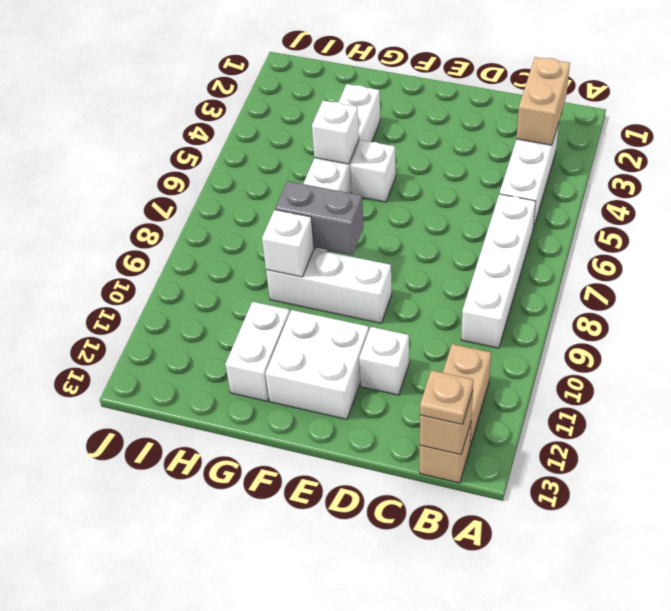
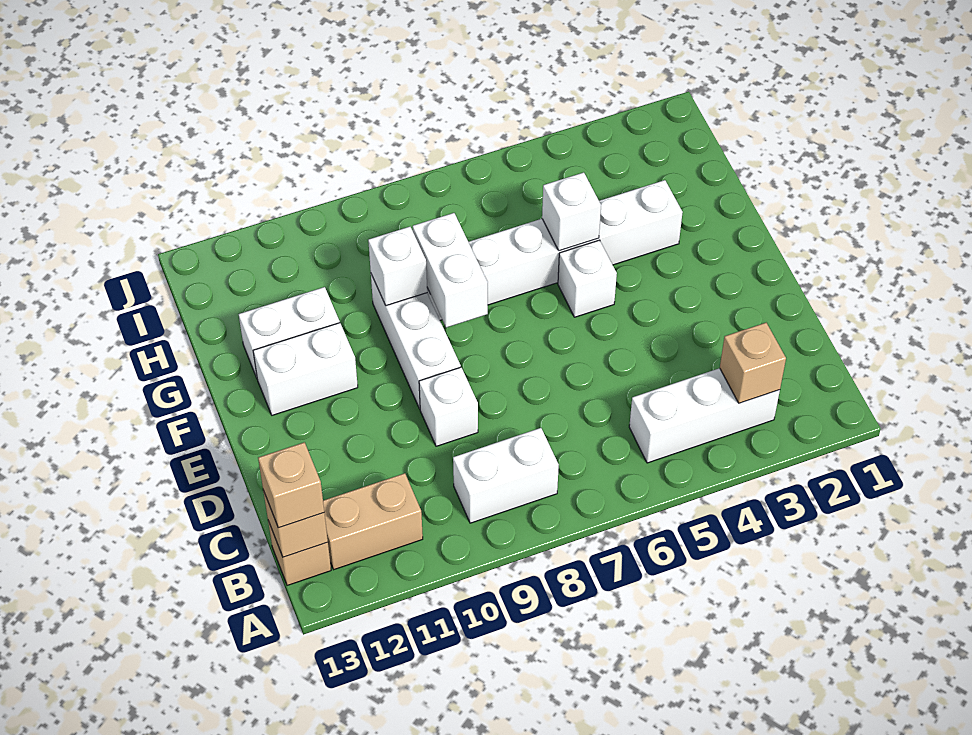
tan 1x2 brick [517,57,570,145] -> tan 1x1 brick [720,323,786,403]
white 1x4 brick [461,194,536,348] -> white 1x2 brick [453,428,559,523]
tan 1x1 plate [420,370,473,424] -> tan 1x1 brick [258,442,324,528]
white 1x1 brick [359,327,409,395] -> white 1x1 brick moved to [419,367,478,446]
white 2x2 brick [265,310,369,419] -> white 1x2 brick [253,323,358,415]
grey 1x2 brick [275,181,363,255] -> white 1x2 brick [413,213,488,328]

